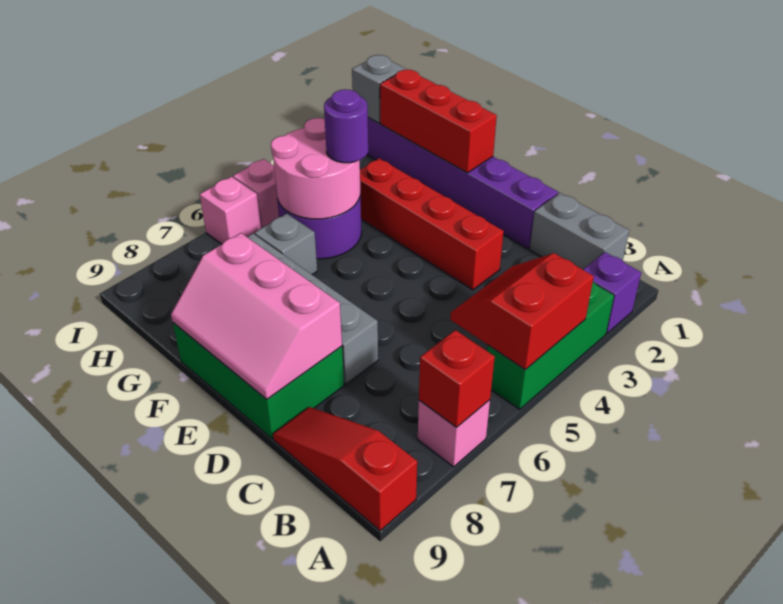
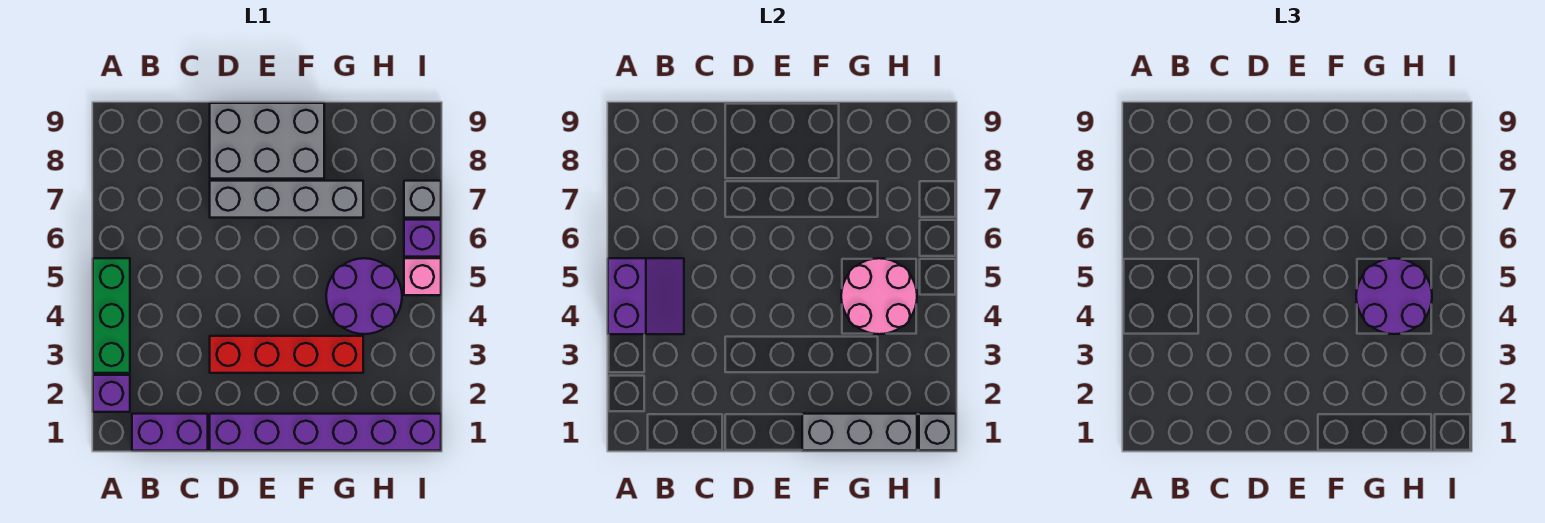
red 2x2 slope [450,253,594,370] -> purple 2x2 slope [608,258,684,334]
pink 1x1 brick [418,400,490,467] -> none
red 1x1 brick [419,330,495,428] -> none
red 1x3 slope [273,407,417,531] -> none
grey 1x2 brick [530,193,629,269] -> purple 1x2 brick [132,414,208,451]
green 2x3 brick [173,323,344,439] -> grey 2x3 brick [210,103,324,179]
pink 2x3 slope [171,233,342,399] -> none
red 1x3 brick [380,70,497,173] -> grey 1x3 brick [802,414,917,451]
purple 1x1 round brick [324,89,368,163] -> purple 2x2 round brick [1356,258,1432,334]
grey 1x1 brick [255,213,317,274] -> grey 1x1 brick moved to [404,181,441,218]
pink 1x1 brick [200,177,261,244] -> purple 1x1 brick [404,220,441,257]

